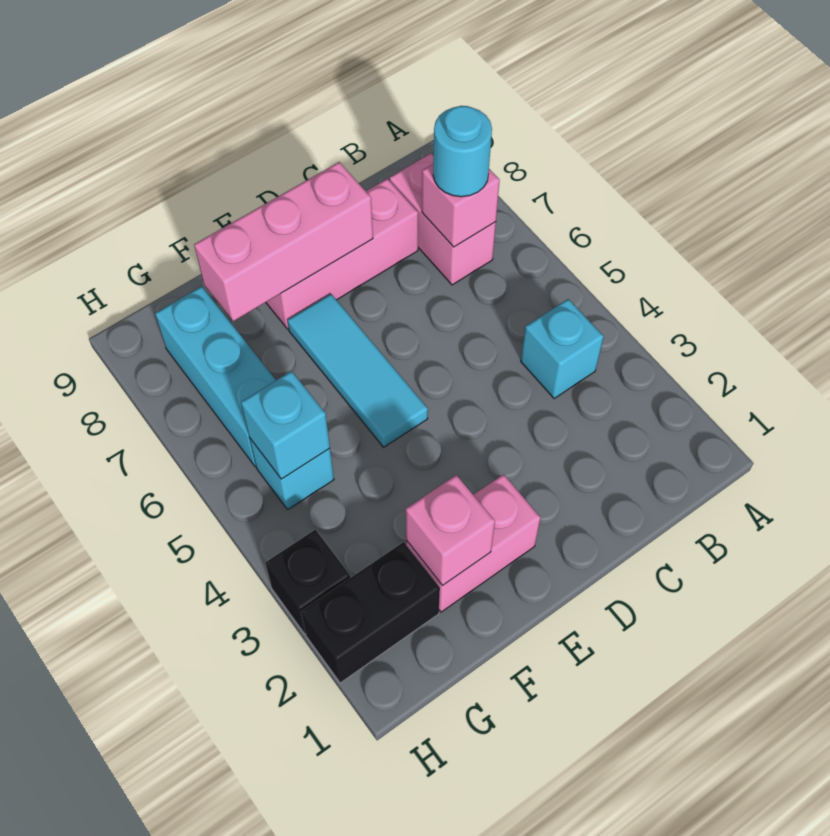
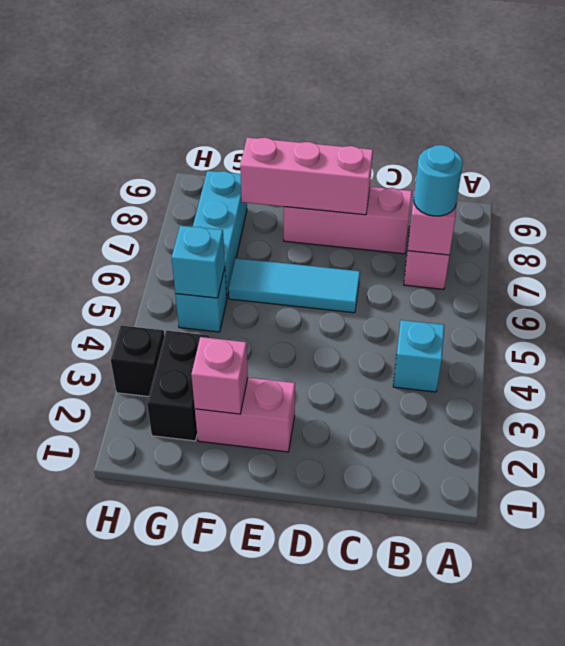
cyan 1x3 tile [287,294,428,447] -> cyan 1x3 tile turned to [229,258,360,313]
black 1x2 brick [301,542,440,683] -> black 1x2 brick turned to [147,331,209,441]

